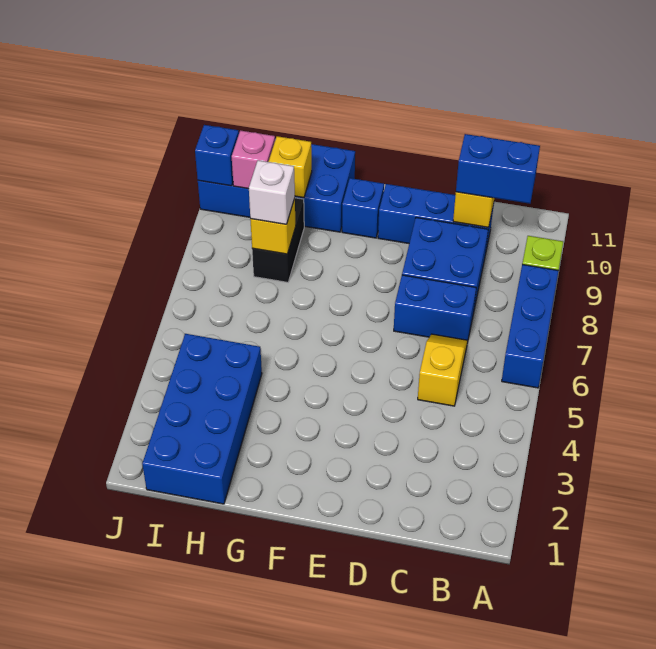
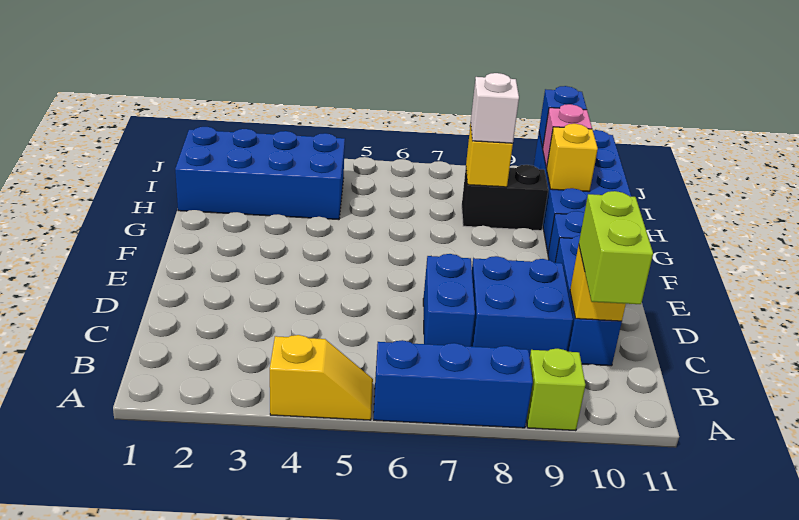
blue 1x2 brick [456,134,540,204] -> lime 1x2 brick [579,191,653,304]
yellow 1x2 slope [418,334,468,406] -> yellow 1x2 slope moved to [270,335,373,420]

